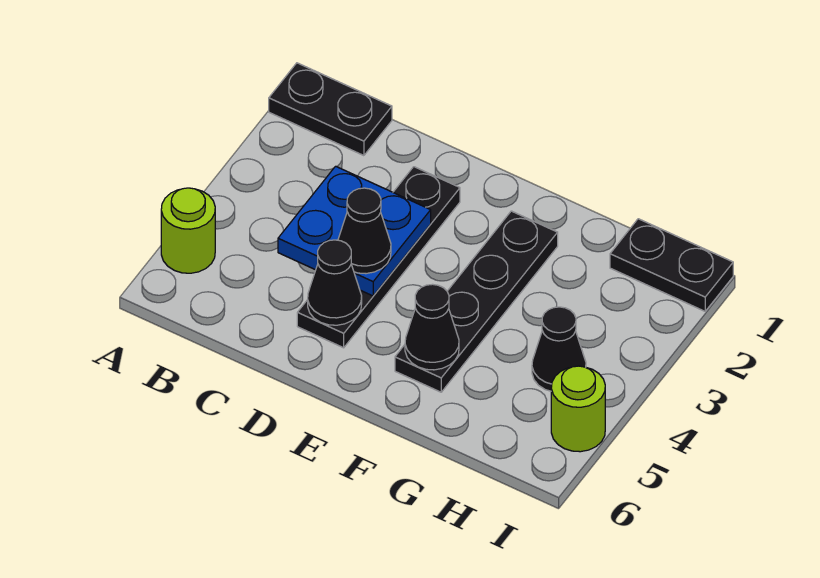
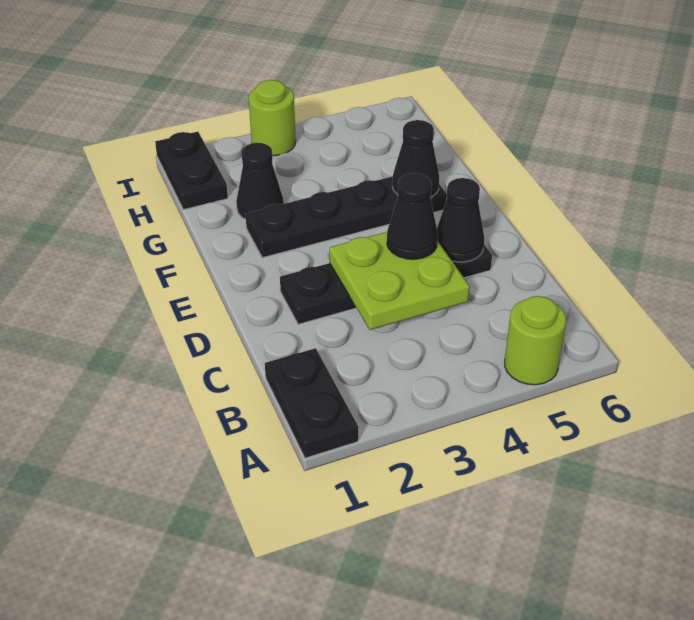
blue 2x2 plate [278,166,431,296] -> lime 2x2 plate [329,232,470,330]
black 1x1 cone [532,307,586,391] -> black 1x1 cone moved to [236,143,284,219]
lime 1x1 round brick [551,366,605,452] -> lime 1x1 round brick moved to [249,80,296,156]

